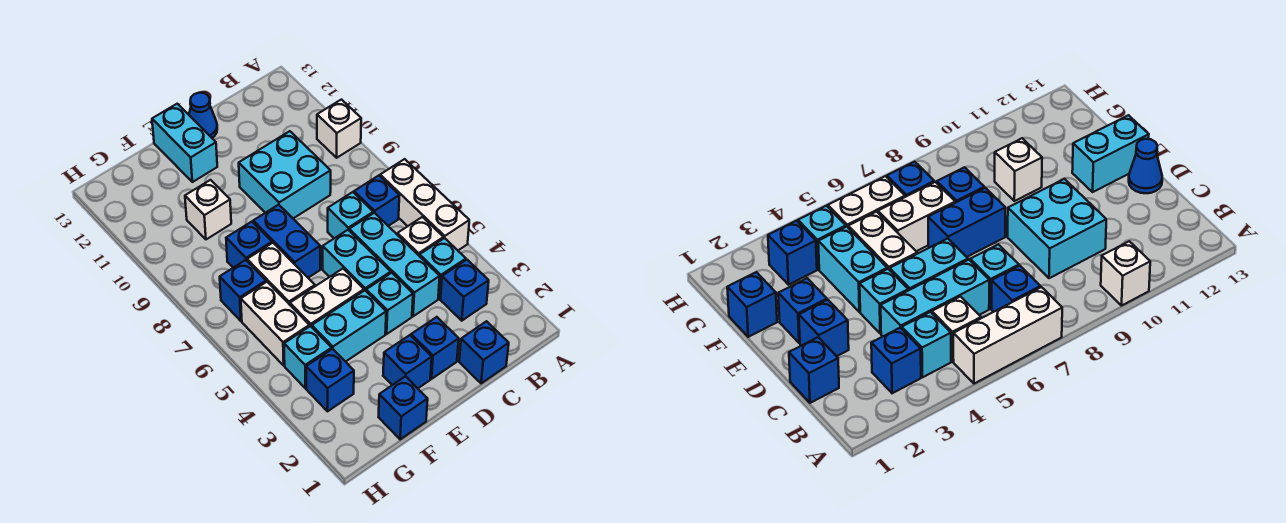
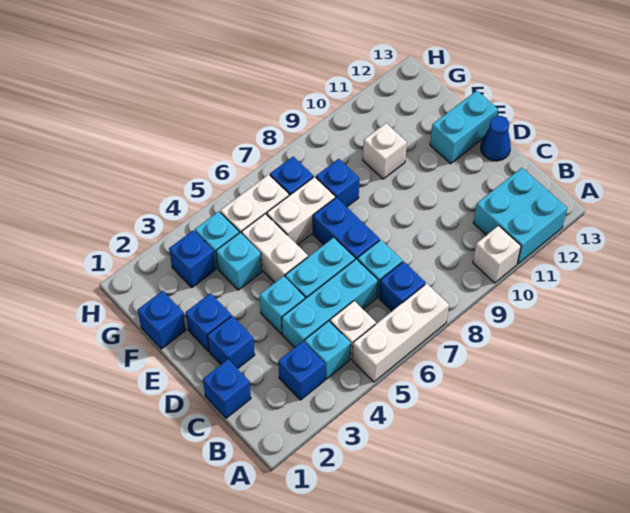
cyan 2x2 brick [239,131,331,218] -> cyan 2x2 brick moved to [473,168,567,264]
cyan 1x2 brick [312,291,386,362] -> cyan 1x1 brick [216,233,262,290]
blue 1x2 brick [253,205,320,278] -> blue 1x2 brick turned to [313,197,380,259]

